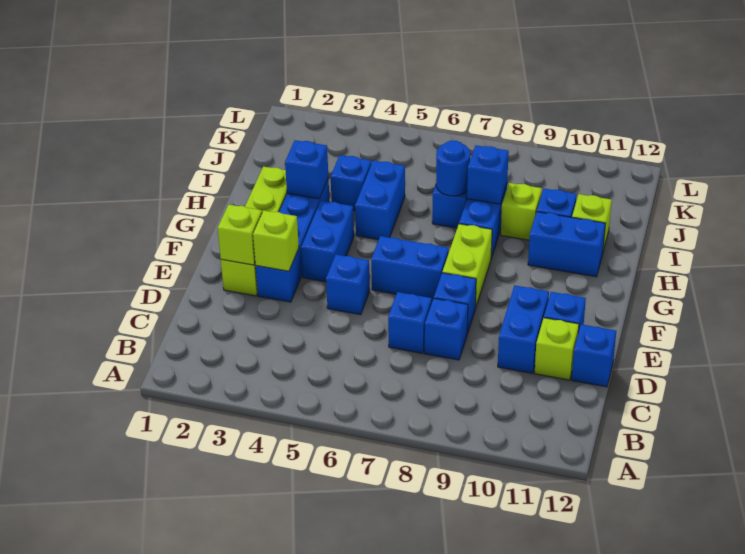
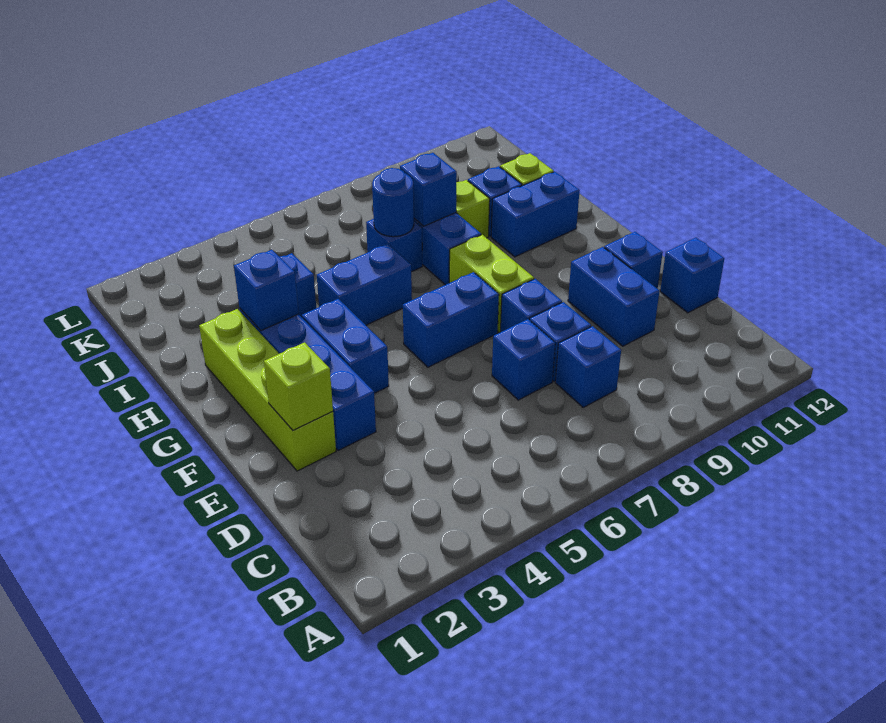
lime 1x1 brick [534,318,579,380] -> none
lime 1x1 brick [253,210,299,271] -> none
blue 1x1 brick [326,255,370,315] -> blue 1x1 brick moved to [555,326,621,407]
blue 1x2 brick [355,161,405,240] -> blue 1x2 brick turned to [317,244,412,325]

